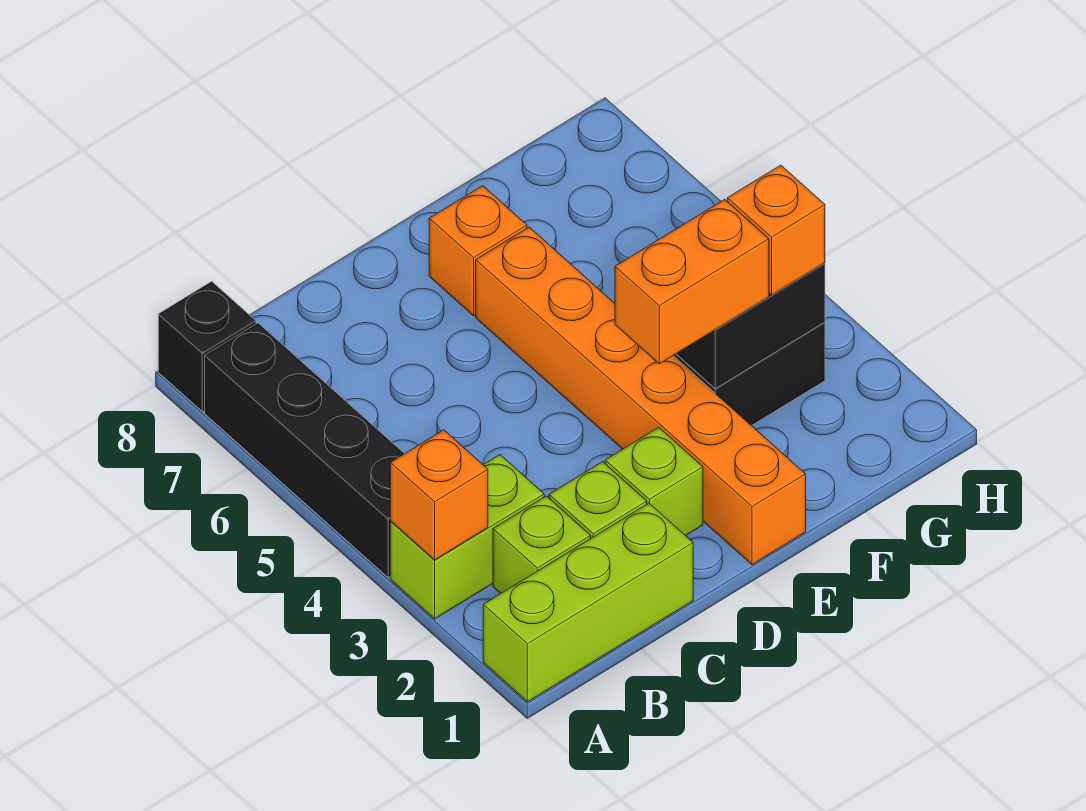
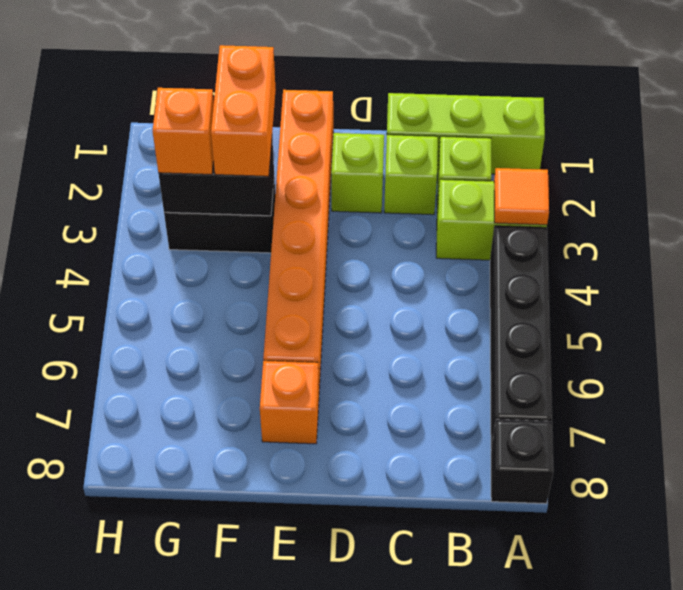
orange 1x1 brick [390,430,488,560] -> orange 1x1 tile [494,168,549,225]
orange 1x2 brick [615,199,769,364] -> orange 1x2 brick turned to [211,45,276,176]

